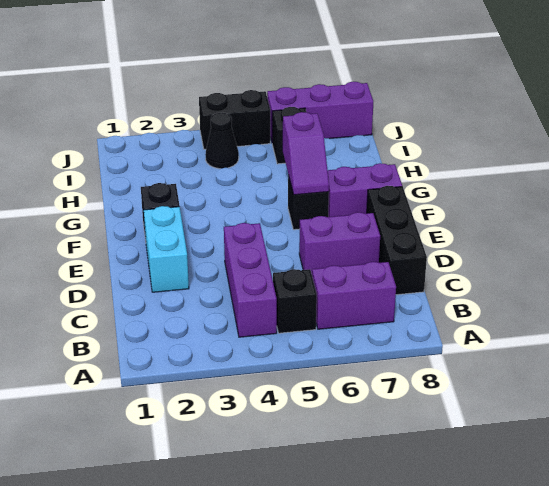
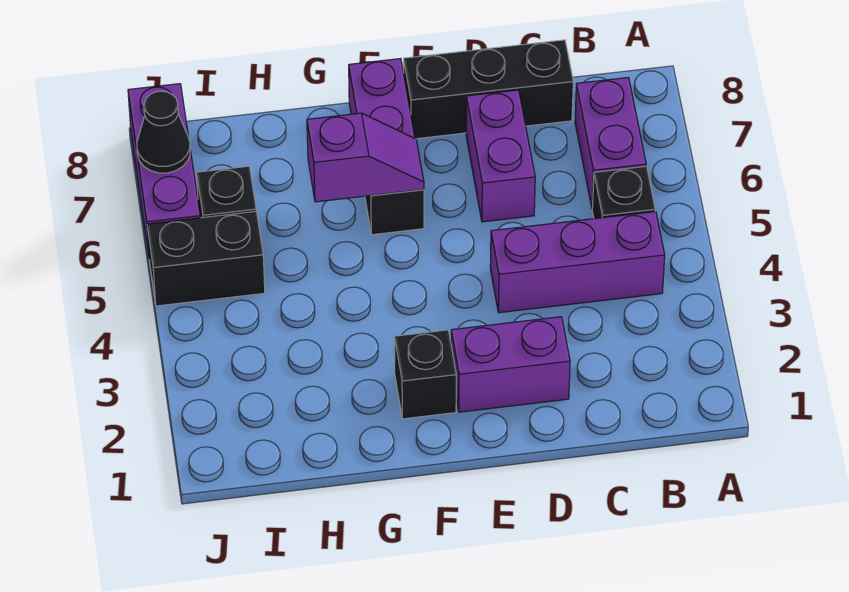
cyan 1x2 brick [144,206,189,292] -> purple 1x2 brick [451,317,570,412]
black 1x1 cone [205,113,239,169] -> black 1x1 cone moved to [137,91,190,173]
black 1x2 brick [199,90,270,149] -> black 1x2 brick turned to [147,211,265,306]

